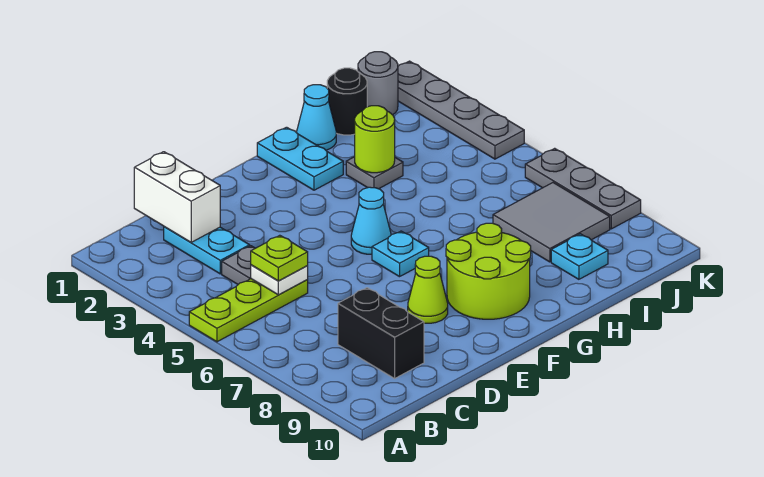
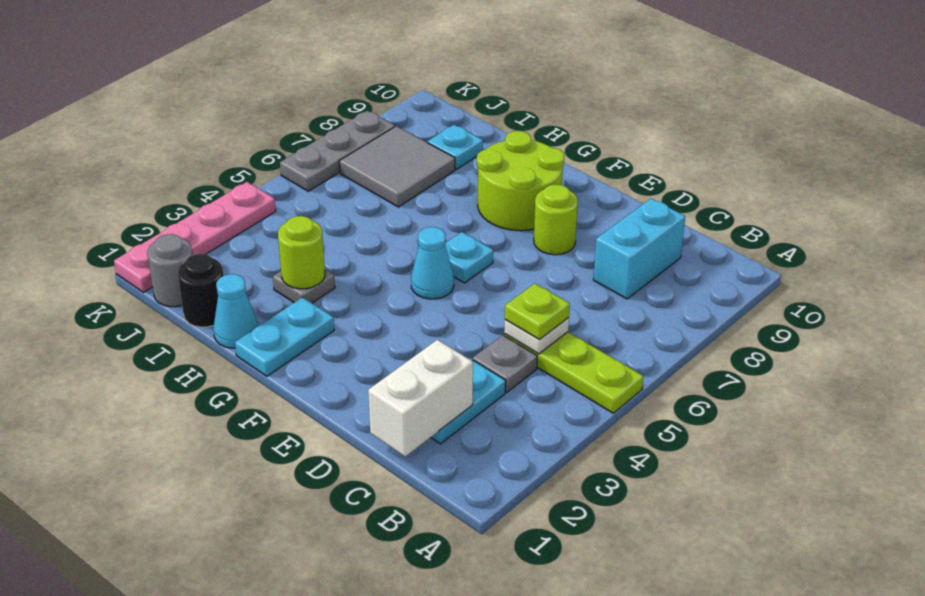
black 1x2 brick [338,288,424,378] -> cyan 1x2 brick [593,199,685,299]
lime 1x1 cone [408,256,448,323] -> lime 1x1 round brick [534,184,578,255]
grey 1x4 plate [398,61,524,159] -> pink 1x4 plate [114,182,276,292]

